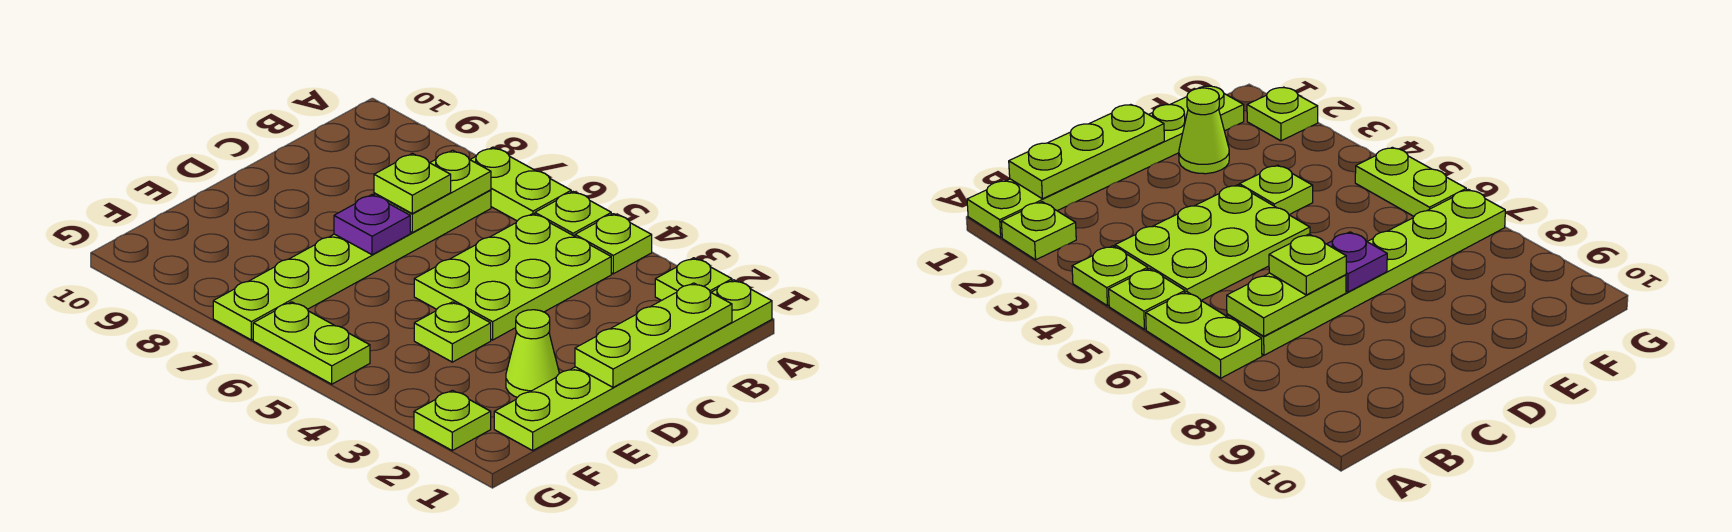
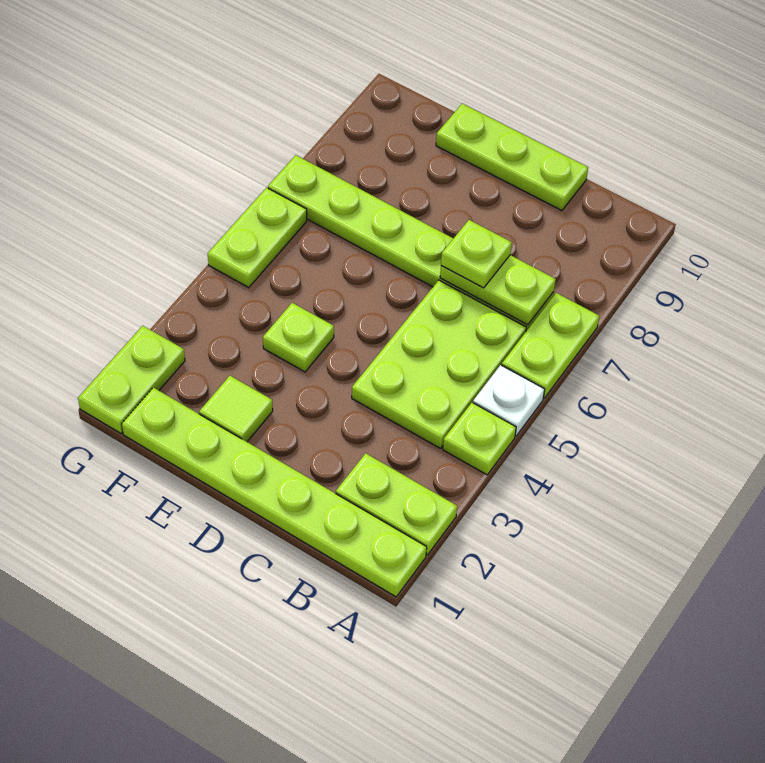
lime 1x1 plate [655,258,732,301] -> lime 1x2 plate [336,453,457,555]
lime 1x1 plate [535,192,611,236] -> white 1x1 plate [473,365,545,436]
lime 1x3 plate [575,283,732,387] -> lime 1x3 plate moved to [436,104,588,211]
lime 2x3 plate [414,214,611,340] -> lime 2x3 plate turned to [352,280,526,449]
purple 1x1 plate [334,195,410,255] -> none
lime 1x1 cone [506,310,559,397] -> lime 1x1 tile [199,376,273,442]
lime 1x1 plate [414,390,491,450] -> lime 1x2 plate [78,326,185,433]

